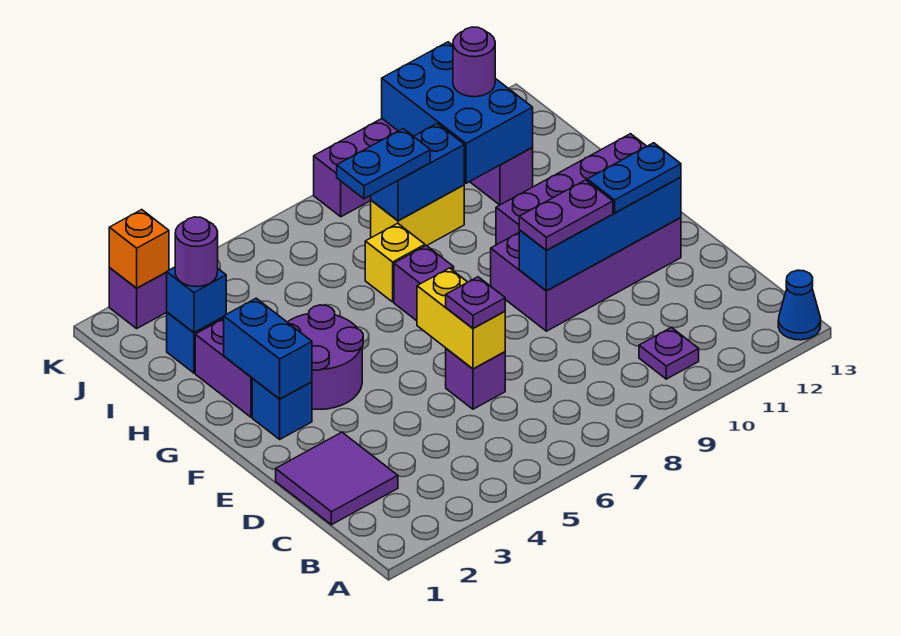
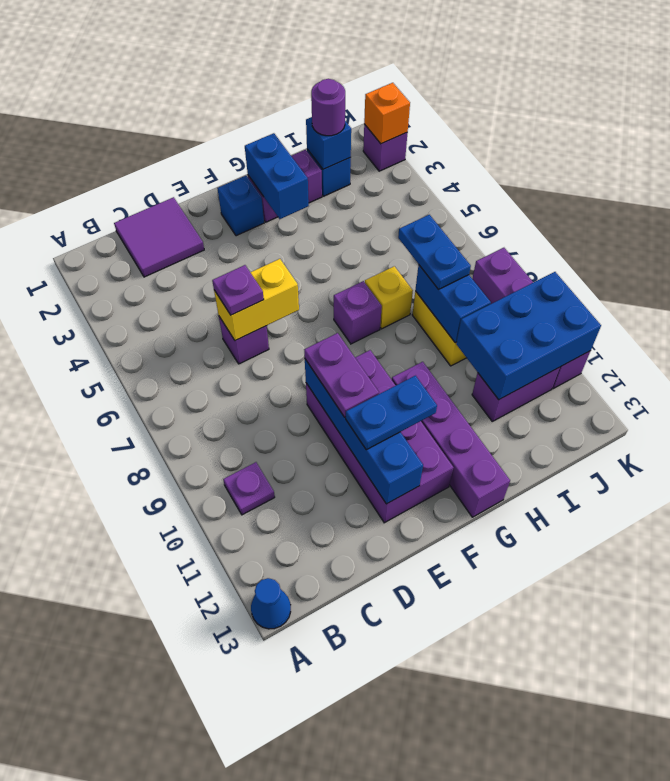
blue 1x2 plate [587,143,681,213] -> blue 1x2 plate turned to [346,376,437,450]
blue 1x2 brick [224,298,312,399] -> blue 1x2 brick turned to [245,133,309,219]
purple 2x2 round brick [288,305,363,409] -> none
purple 1x1 round brick [453,27,495,97] -> none

